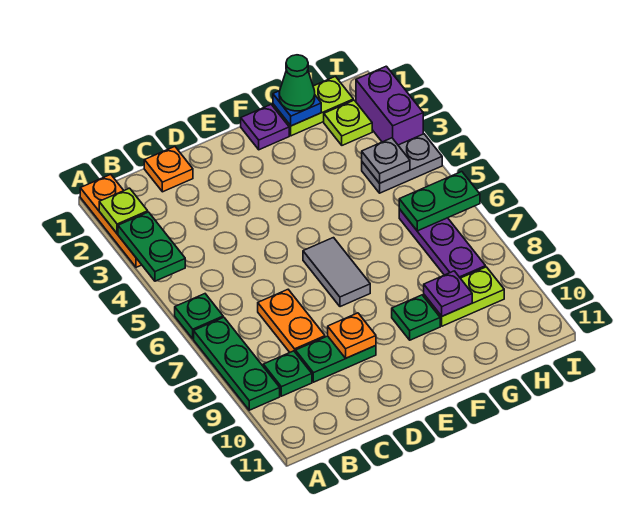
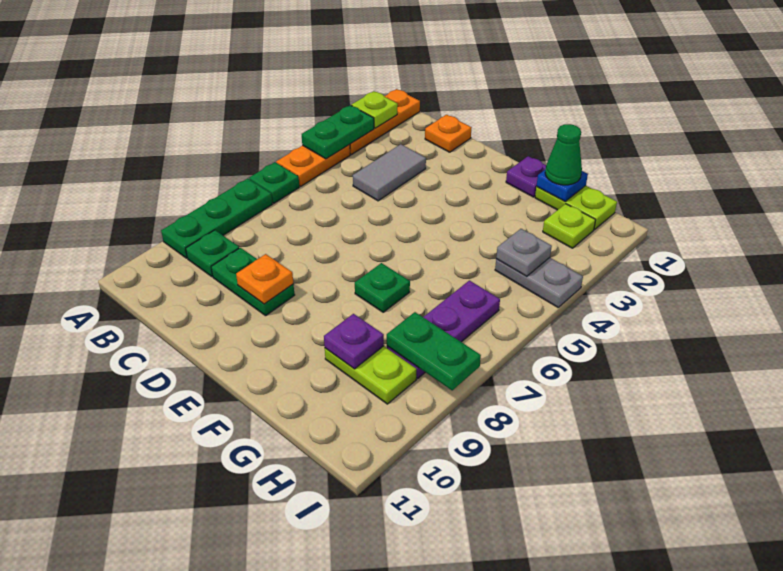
orange 1x2 plate [258,290,325,352] -> orange 1x2 plate moved to [276,144,350,186]
grey 1x2 tile [303,238,370,307] -> grey 1x2 tile moved to [353,144,426,201]
green 1x1 plate [392,295,440,340] -> green 1x1 plate moved to [355,263,410,312]
green 1x2 plate [399,172,480,231] -> green 1x2 plate moved to [387,312,481,390]
purple 1x2 brick [356,66,423,145] -> none

